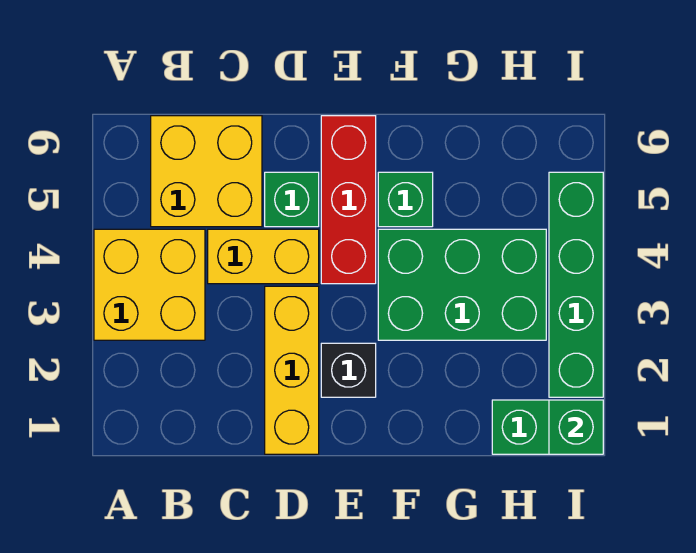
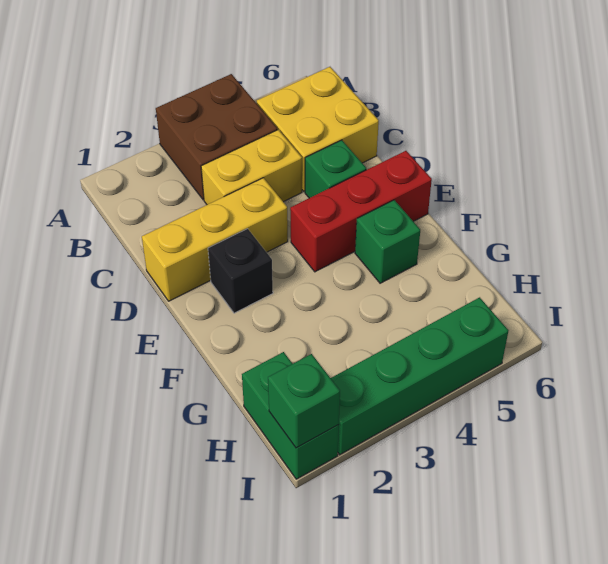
yellow 2x2 brick [94,229,205,340] -> brown 2x2 brick [156,74,277,200]
yellow 1x2 brick [208,229,319,284] -> yellow 1x2 brick turned to [201,130,302,205]
green 2x3 brick [378,229,546,340] -> none

